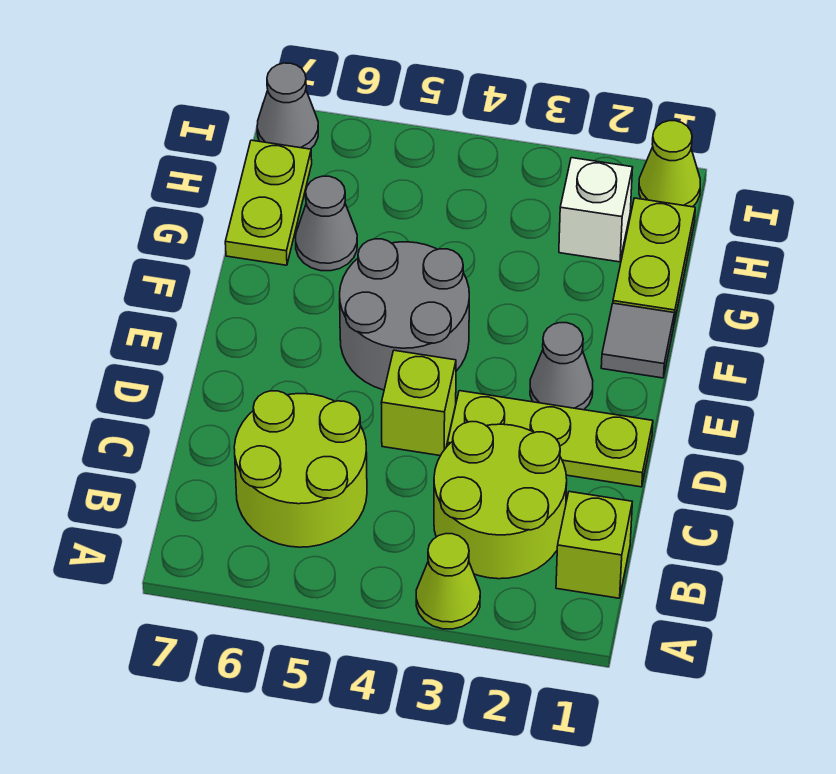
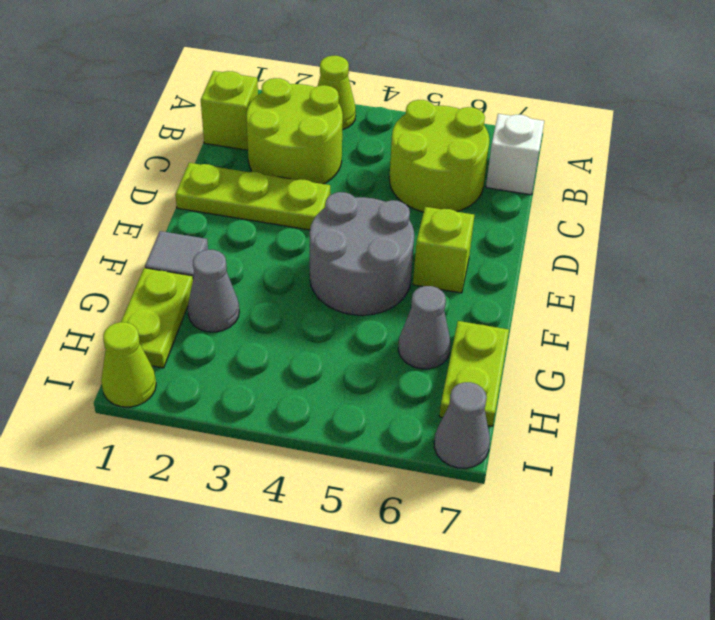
lime 1x1 brick [381,350,456,456] -> lime 1x1 brick moved to [413,207,474,293]
grey 1x1 cone [530,323,593,410] -> grey 1x1 cone moved to [188,250,239,332]
white 1x1 brick [559,158,633,262] -> white 1x1 brick moved to [486,114,544,195]

